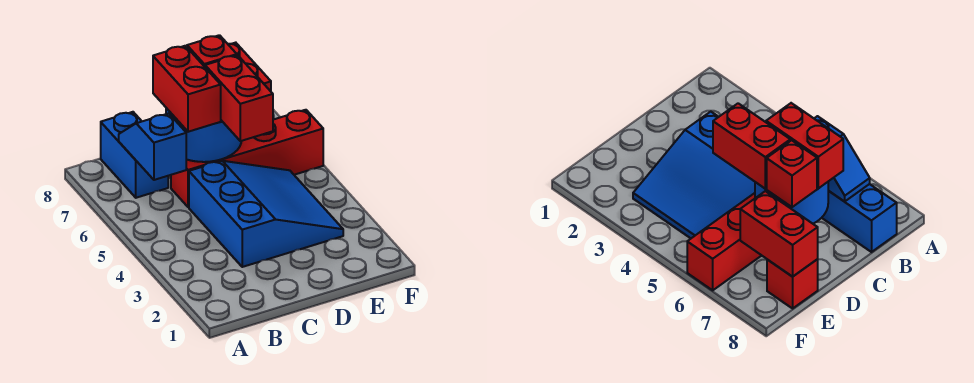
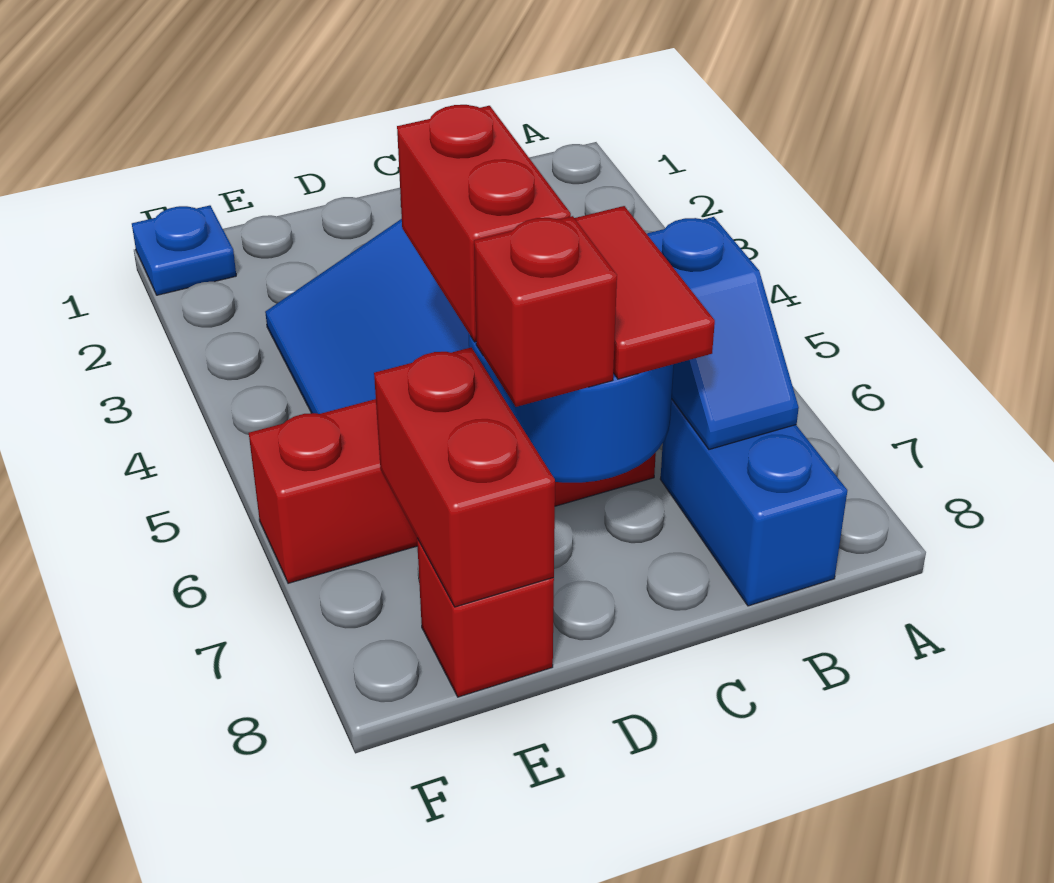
red 1x2 brick [153,46,221,132] -> red 1x2 tile [575,206,715,379]
none -> blue 1x1 plate [132,205,236,295]

